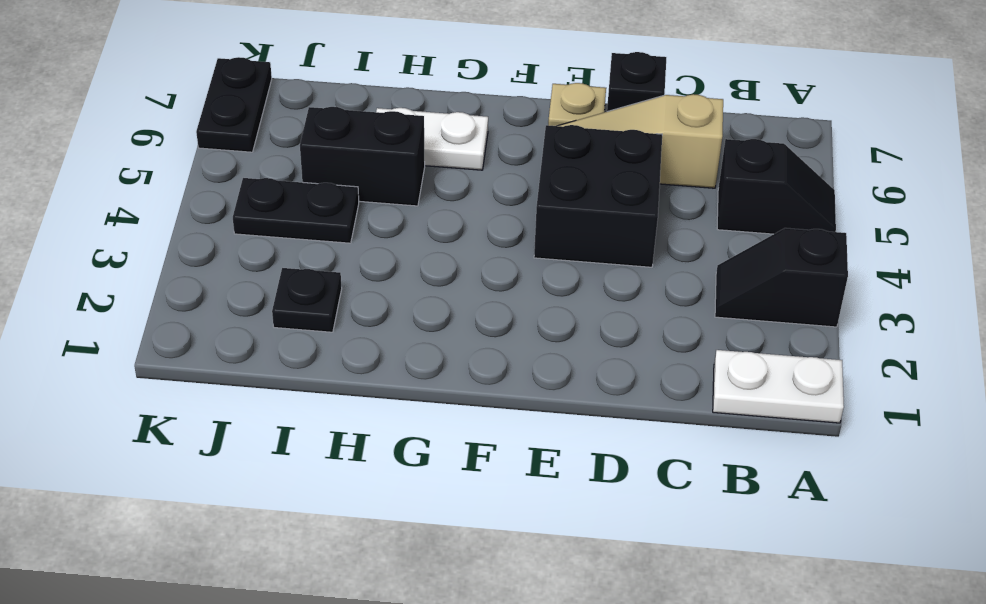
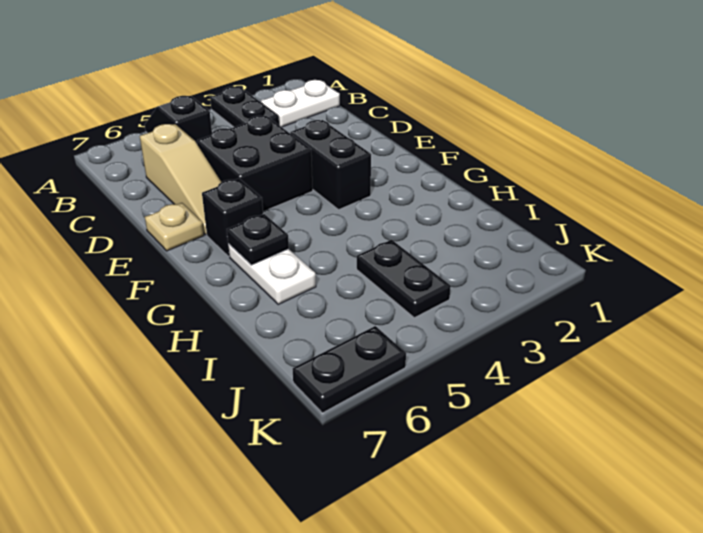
white 1x2 plate [713,350,844,423] -> white 1x2 plate turned to [261,80,340,127]
black 1x2 slope [715,228,848,327] -> black 1x2 plate [210,86,279,127]
black 1x1 brick [607,52,666,112] -> black 1x1 brick moved to [202,179,263,256]
black 1x2 brick [300,107,425,206] -> black 1x2 brick moved to [290,120,371,210]
black 1x1 plate [272,268,342,332] -> black 1x1 plate moved to [227,214,289,265]

